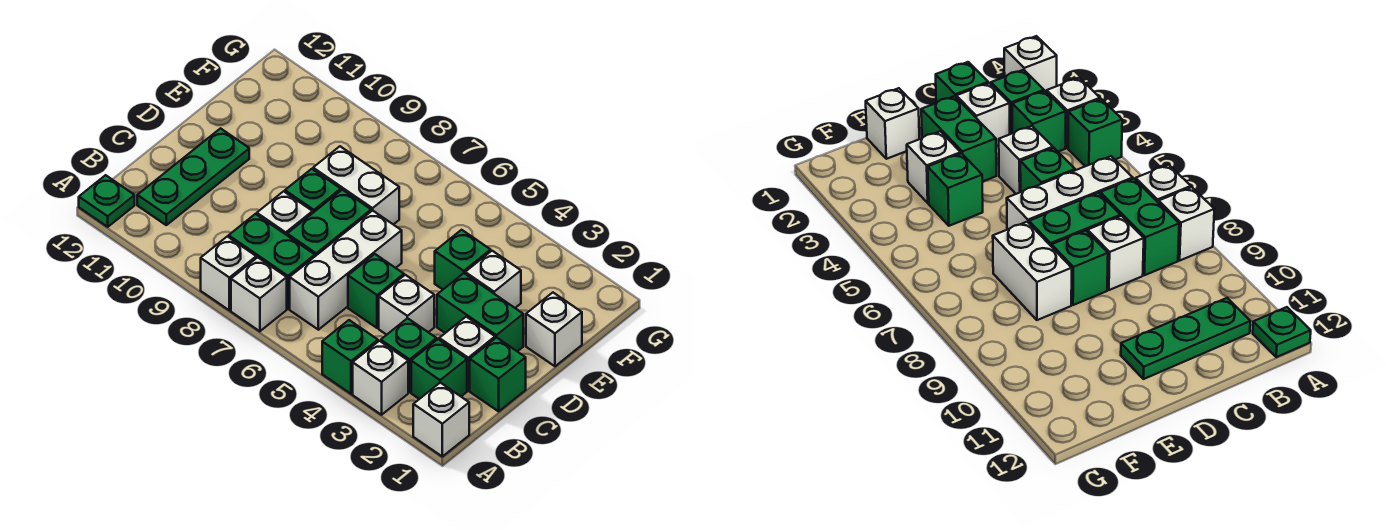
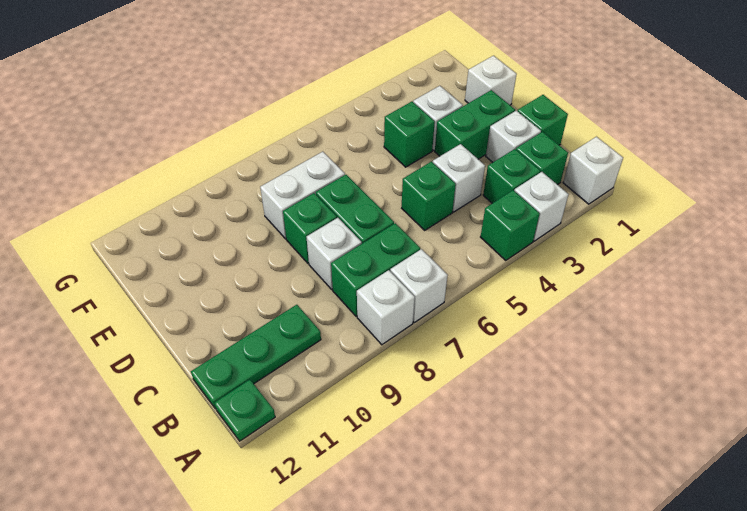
white 1x3 brick [290,210,402,330] -> none
green 1x3 plate [137,128,249,225] -> green 1x3 plate turned to [191,305,321,409]

